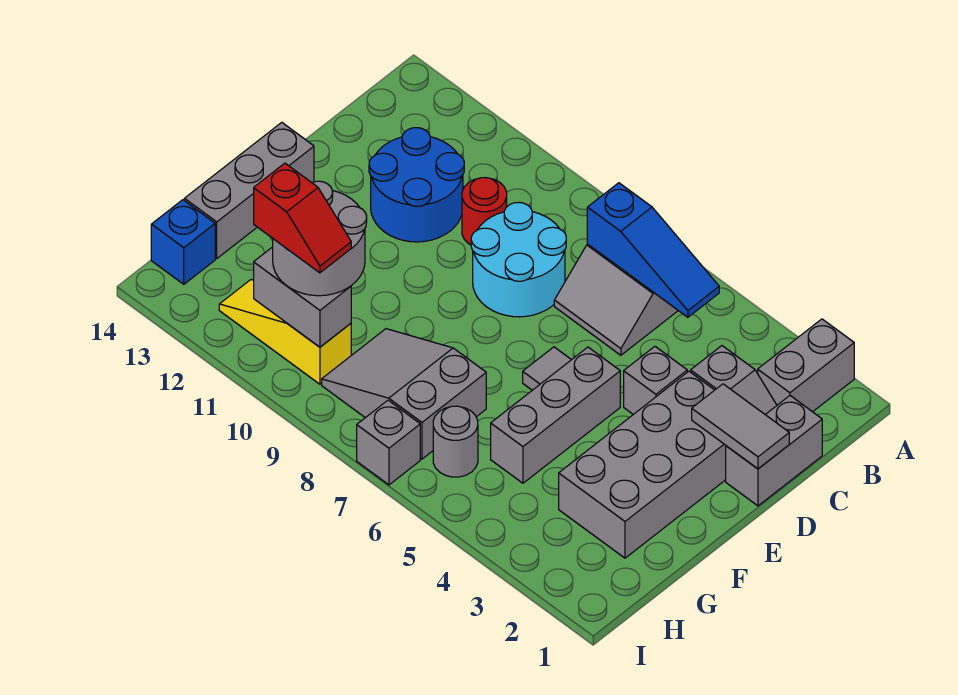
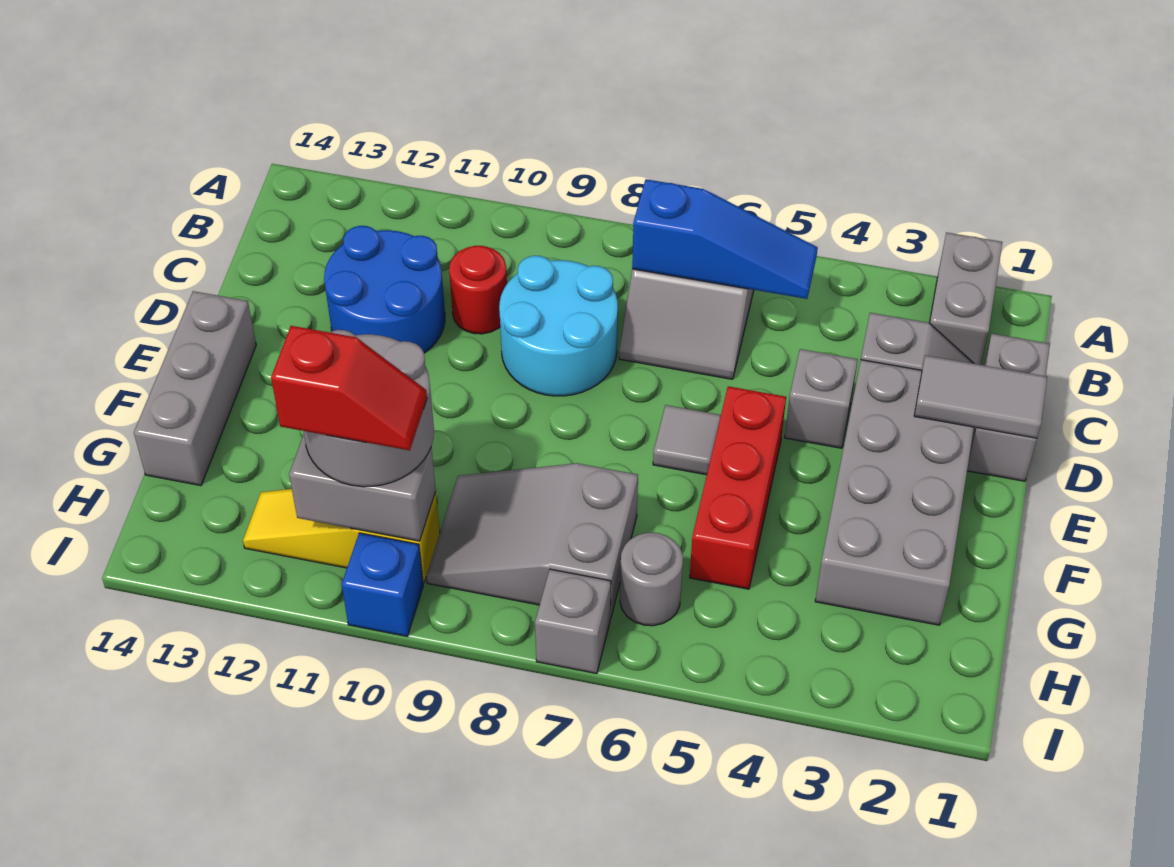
grey 1x3 brick [491,347,620,483] -> red 1x3 brick [690,386,786,589]
blue 1x1 brick [151,200,215,284] -> blue 1x1 brick moved to [342,533,423,636]

